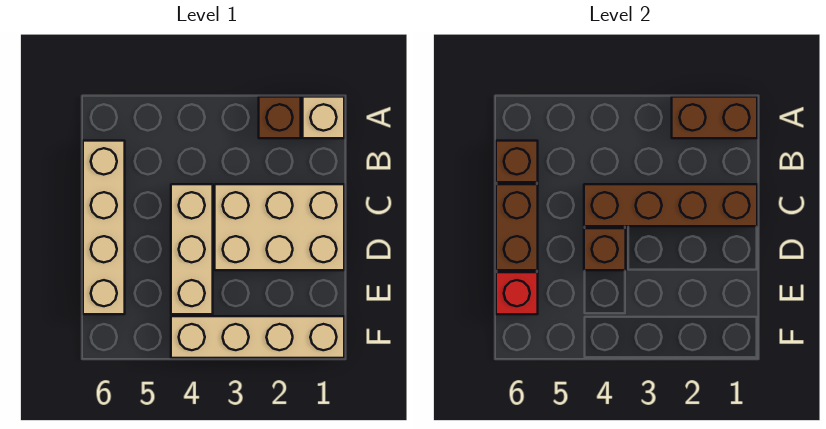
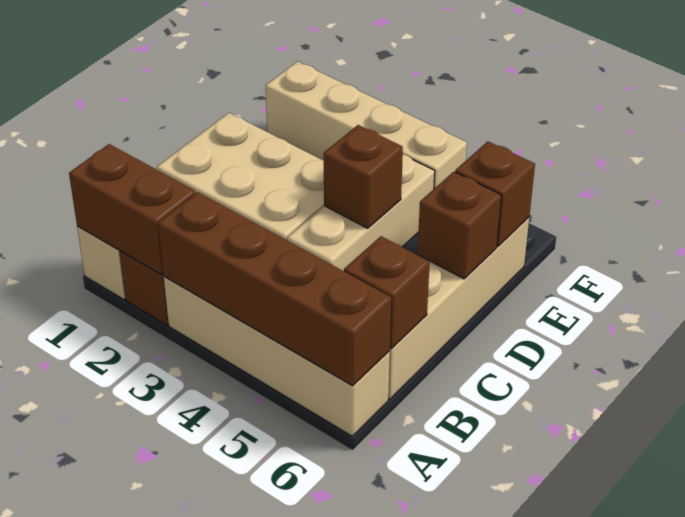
none -> tan 1x4 brick [164,277,390,436]
brown 1x4 brick [584,184,757,226] -> brown 1x4 brick moved to [158,192,391,386]
brown 1x2 brick [496,184,538,270] -> brown 1x1 brick [418,172,501,279]
red 1x1 brick [496,272,538,314] -> brown 1x1 brick [455,141,535,246]

